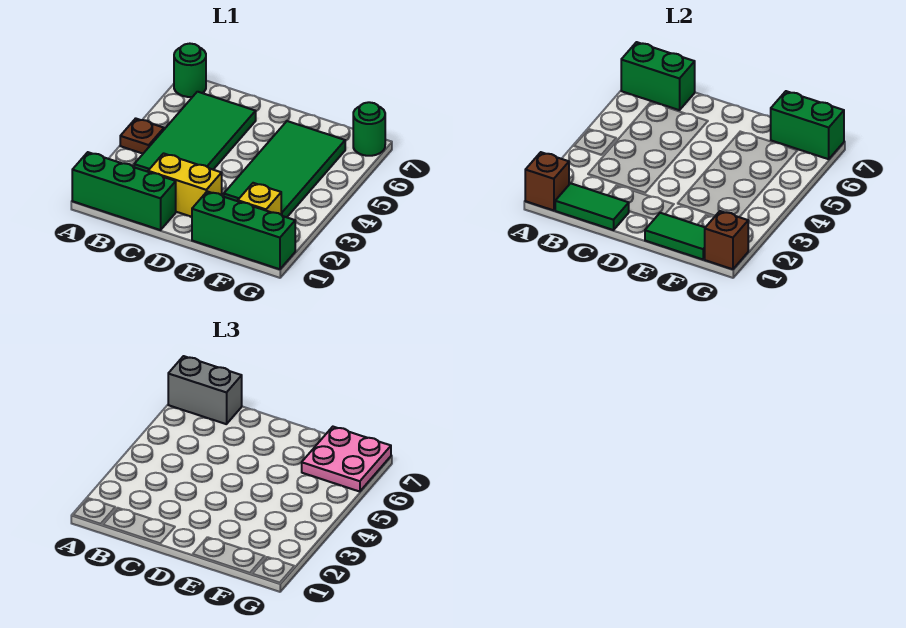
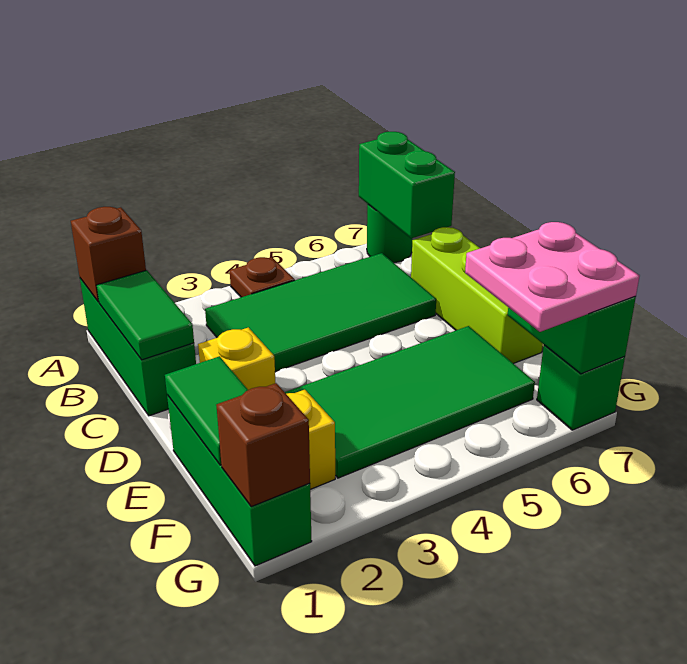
grey 1x2 brick [168,356,242,424] -> none
yellow 1x2 brick [148,153,222,217] -> yellow 1x1 brick [198,327,276,390]
none -> lime 1x3 brick [411,227,543,364]
green 1x1 round brick [353,102,385,156] -> green 1x1 brick [537,345,625,430]

